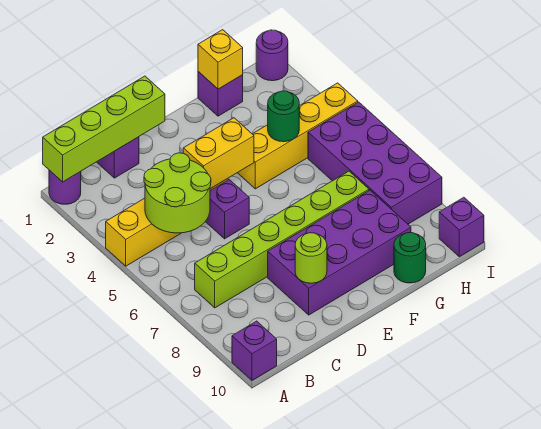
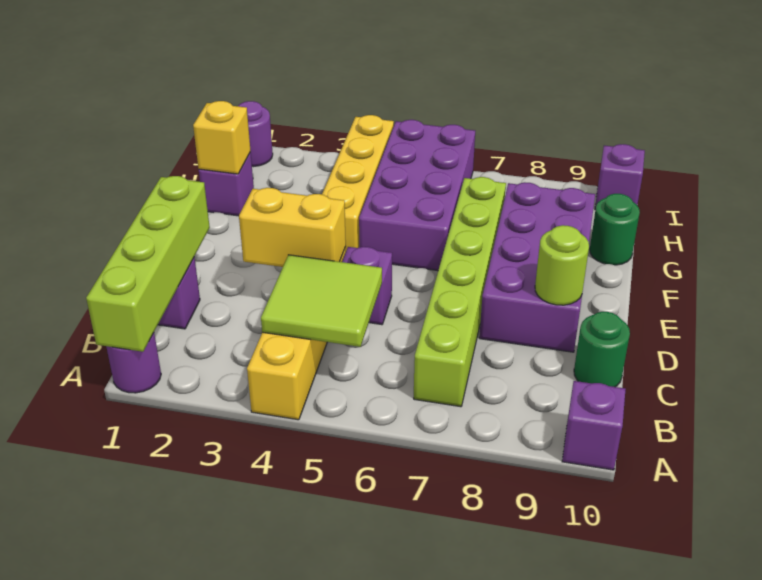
lime 2x2 round brick [144,153,211,233] -> lime 2x2 tile [261,255,382,347]
yellow 1x2 brick [183,118,254,189] -> yellow 1x2 brick turned to [239,188,346,267]
green 1x1 round brick [268,91,299,142] -> green 1x1 round brick moved to [574,312,630,387]
purple 2x4 brick [308,102,442,224] -> purple 2x4 brick turned to [359,120,475,271]

